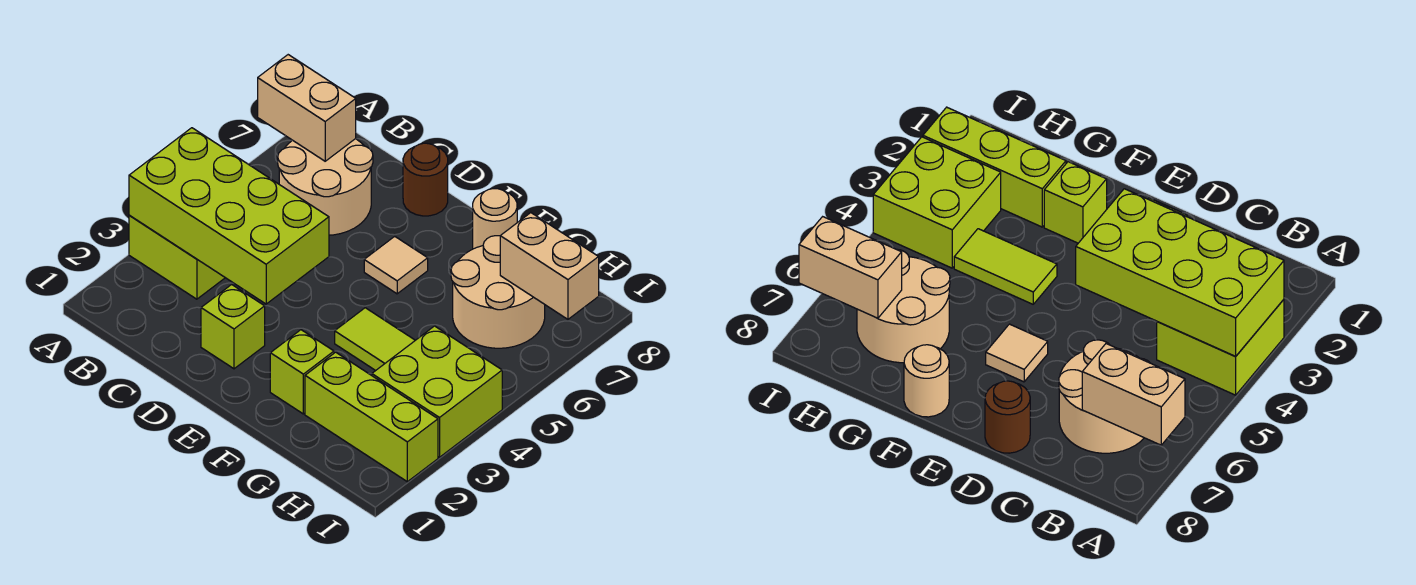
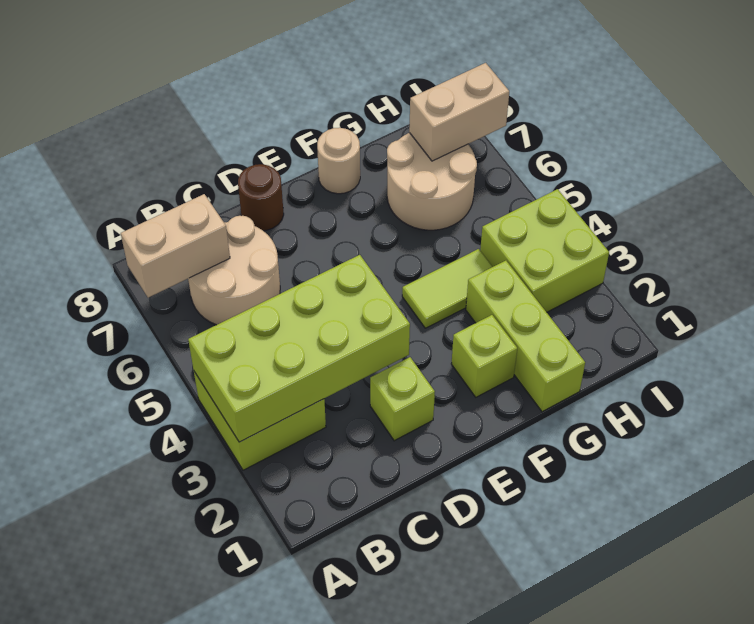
tan 1x1 tile [364,236,428,294] -> none
lime 1x3 brick [305,352,438,482] -> lime 1x3 brick turned to [466,261,585,412]

